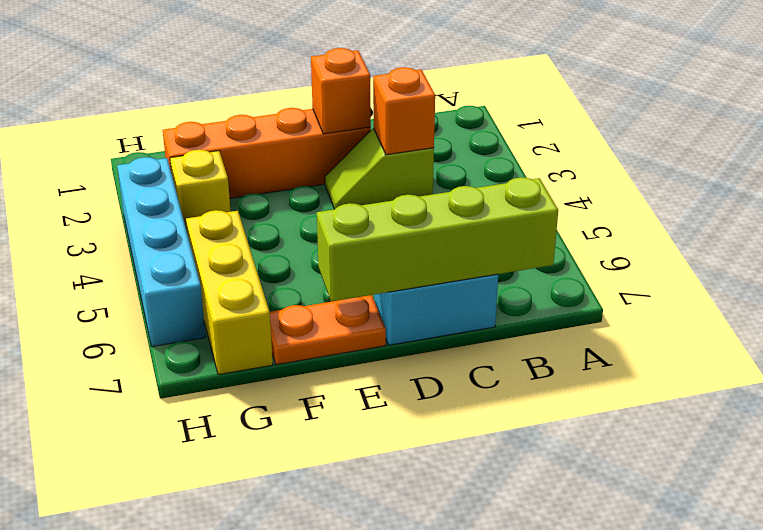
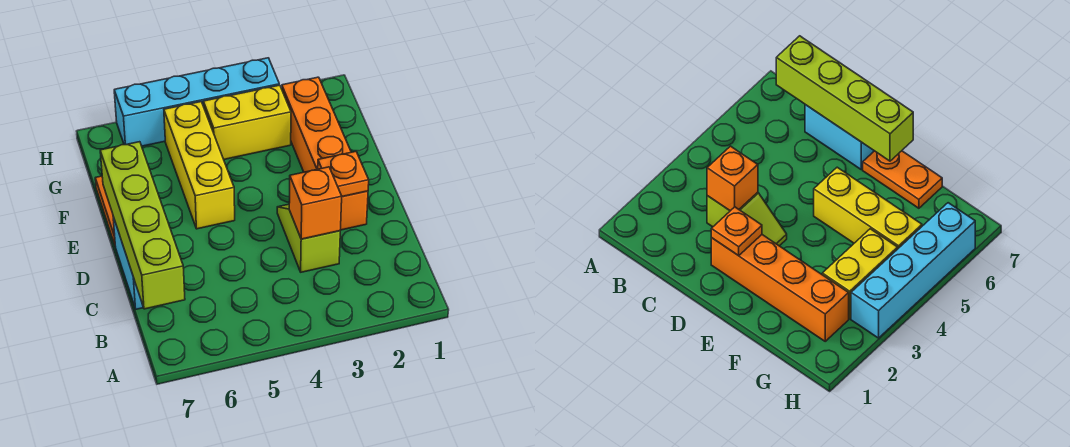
orange 1x1 brick [311,48,371,134] -> orange 1x1 plate [318,151,369,197]
yellow 1x1 brick [170,150,231,231] -> yellow 1x2 brick [203,85,291,159]
yellow 1x3 brick [186,210,273,375] -> yellow 1x3 brick turned to [164,102,235,229]

